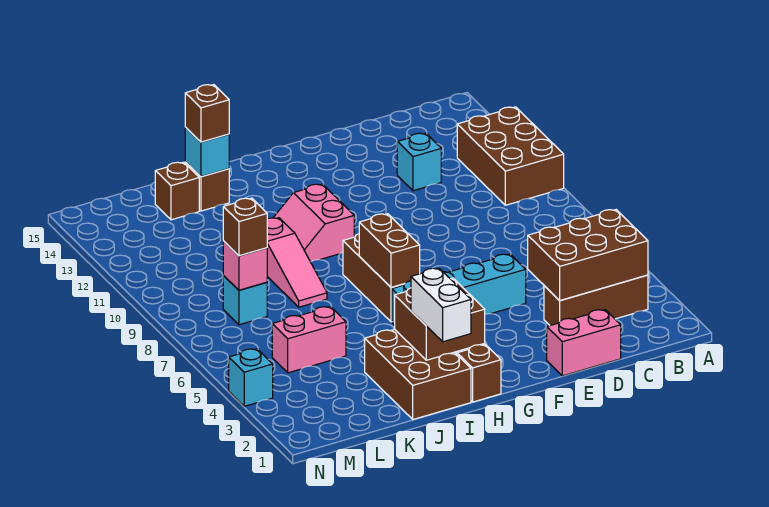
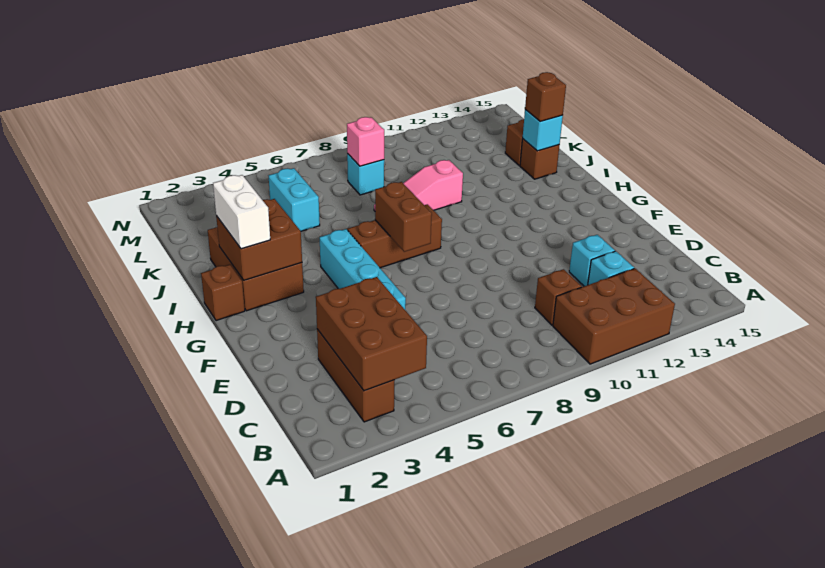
pink 1x2 brick [547,310,621,376] -> none
brown 1x2 brick [359,214,420,287] -> brown 1x2 brick turned to [375,182,432,252]
pink 2x2 slope [273,184,354,262] -> none
brown 2x3 brick [365,329,471,419] -> brown 2x3 brick turned to [208,227,304,311]
white 1x2 brick [411,268,471,342] -> white 1x2 brick turned to [213,175,270,249]
pink 1x2 brick [272,307,346,373] -> cyan 1x2 brick [269,168,320,231]
brown 1x1 brick [223,198,267,256] -> brown 1x1 brick moved to [535,269,581,325]
cyan 1x1 brick [229,349,273,406] -> cyan 1x1 brick moved to [588,251,634,285]

